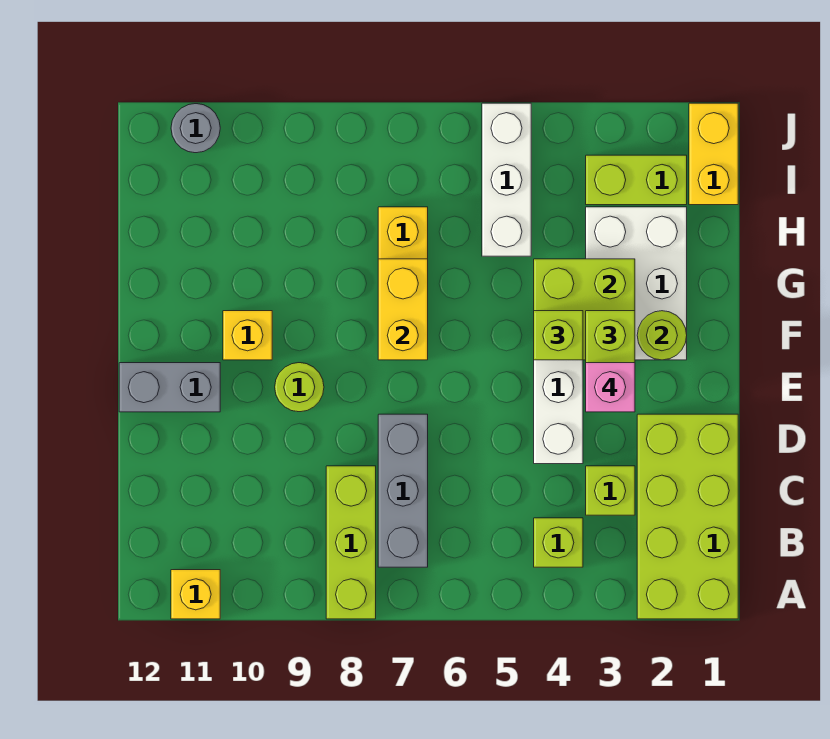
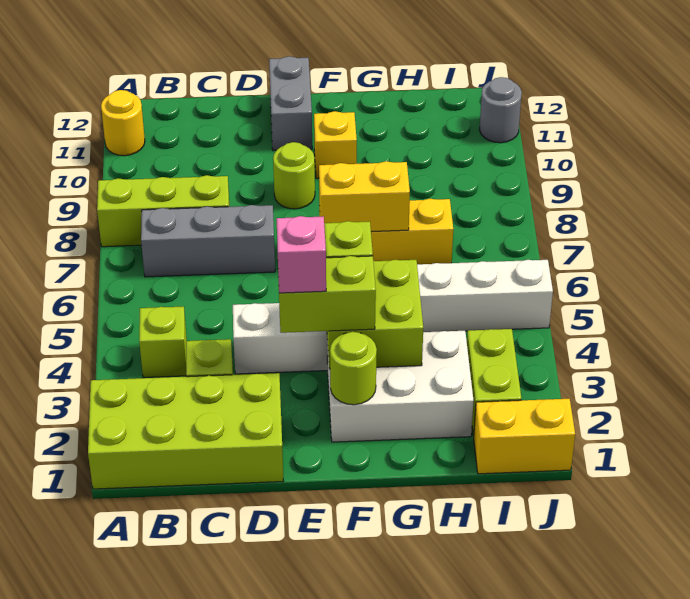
yellow 1x1 brick [171,570,220,619] -> yellow 1x1 round brick [101,90,145,156]

